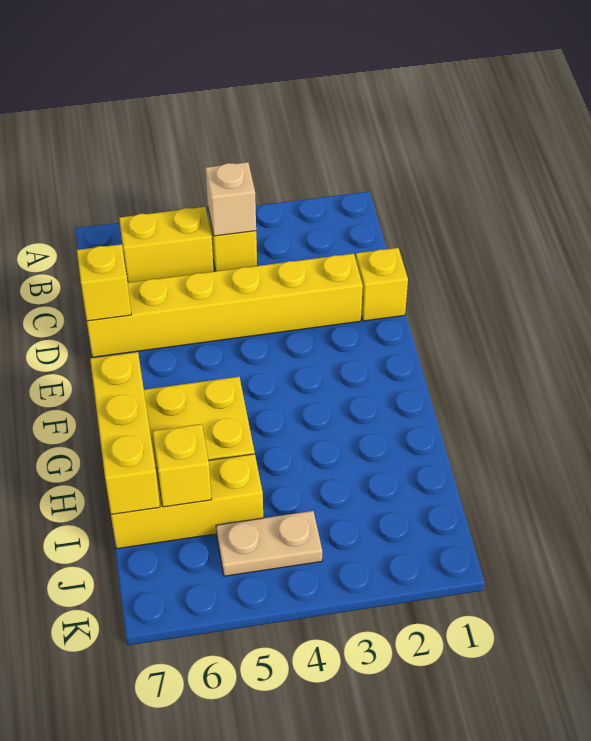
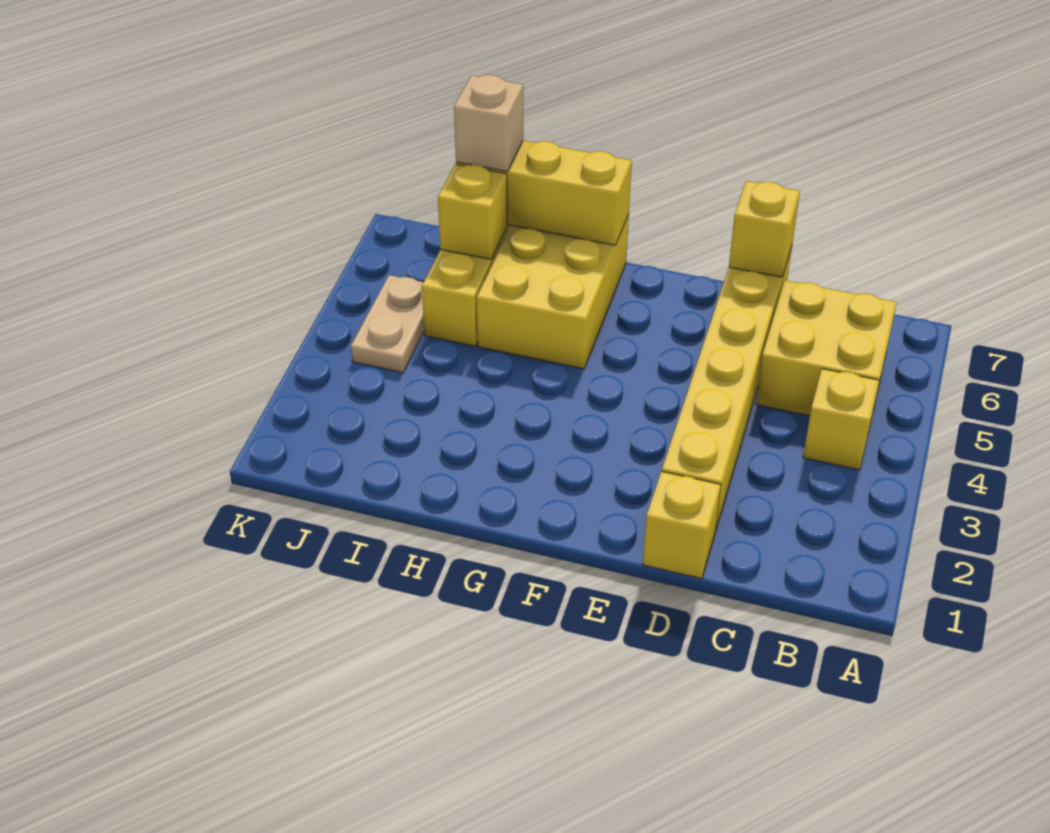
tan 1x1 brick [206,162,256,236] -> tan 1x1 brick moved to [454,75,523,171]
yellow 1x2 brick [119,207,214,283] -> yellow 2x2 brick [756,280,897,416]

